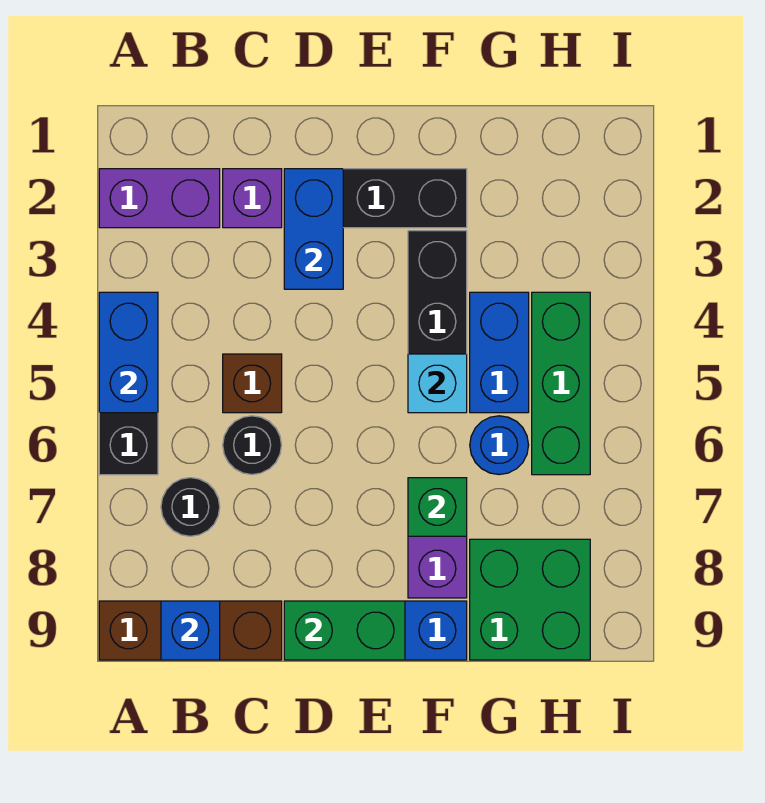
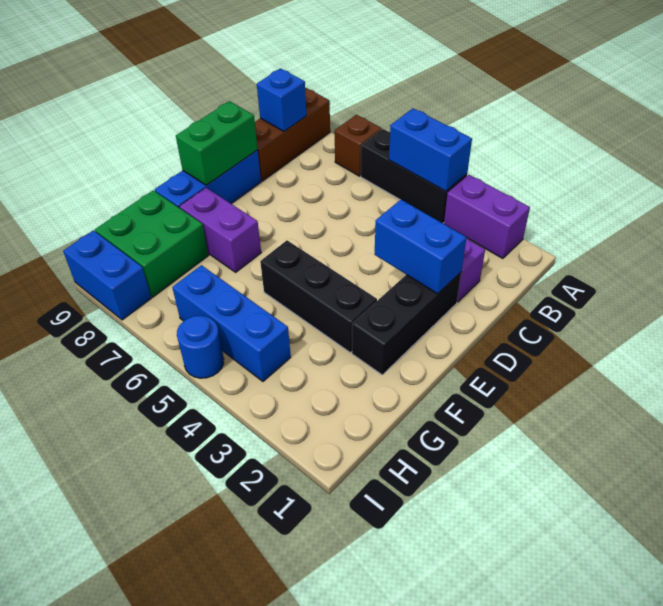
purple 1x2 brick [99,169,220,228] -> purple 1x2 brick turned to [444,175,530,259]
black 1x1 round brick [161,478,220,536] -> none
brown 1x1 brick [223,354,282,413] -> brown 1x1 brick moved to [335,115,382,176]
black 1x1 round brick [223,416,281,475] -> none
cyan 1x1 brick [408,354,467,413] -> none
green 1x1 brick [408,478,467,536] -> none
blue 1x2 brick [470,292,529,413] -> blue 1x2 brick moved to [63,230,151,320]
blue 1x1 round brick [470,416,529,475] -> blue 1x1 round brick moved to [177,316,224,378]
green 1x3 brick [532,292,590,475] -> blue 1x3 brick [172,265,291,381]

